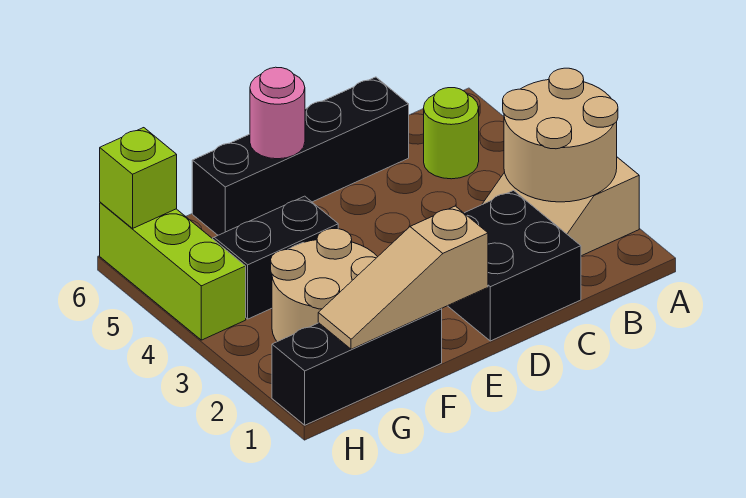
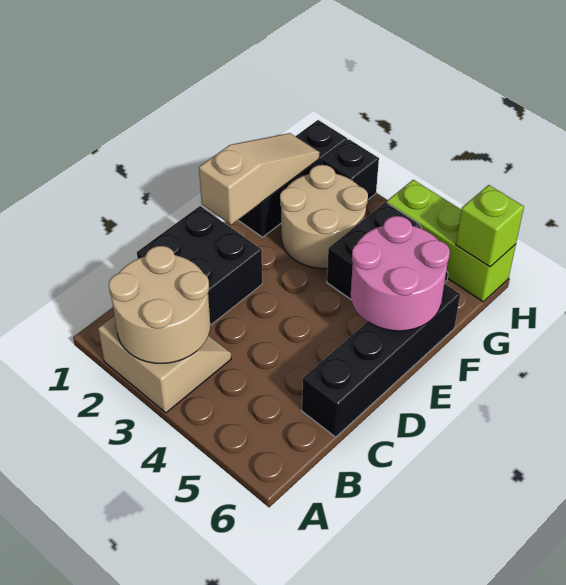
lime 1x1 round brick [424,88,479,179] -> none
pink 1x1 round brick [250,67,305,159] -> pink 2x2 round brick [351,216,450,331]
none -> black 1x1 brick [322,139,379,199]

